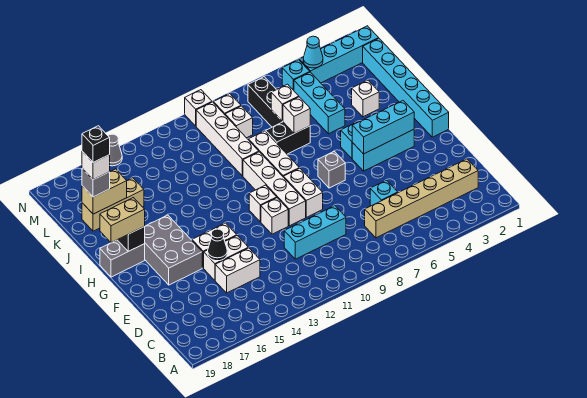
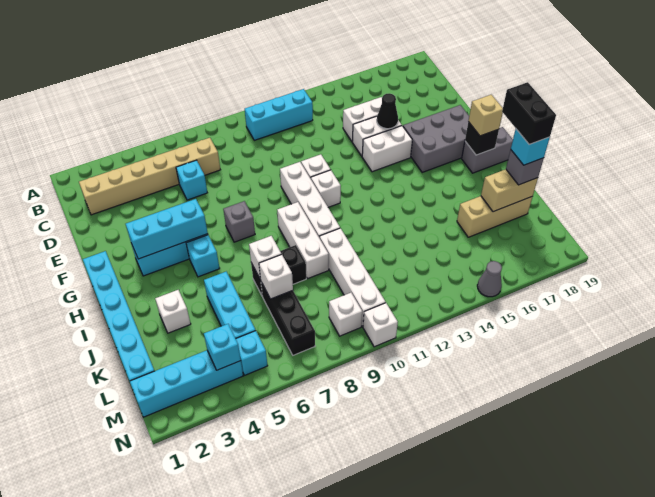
cyan 1x3 brick [284,206,346,259] -> cyan 1x3 brick moved to [245,89,313,140]
white 1x2 brick [284,168,323,217] -> none
grey 2x3 brick [145,215,202,285] -> grey 2x3 brick turned to [403,105,469,172]
tan 1x2 brick [100,198,145,243] -> tan 1x1 brick [468,95,503,136]
white 1x1 brick [82,151,110,180] -> cyan 1x1 brick [511,129,550,165]
black 1x1 brick [82,126,110,162] -> black 1x2 brick [502,82,556,144]
white 1x1 brick [225,106,253,138] -> none
cyan 1x1 cone [303,36,323,68] -> cyan 1x1 brick [204,324,241,370]

